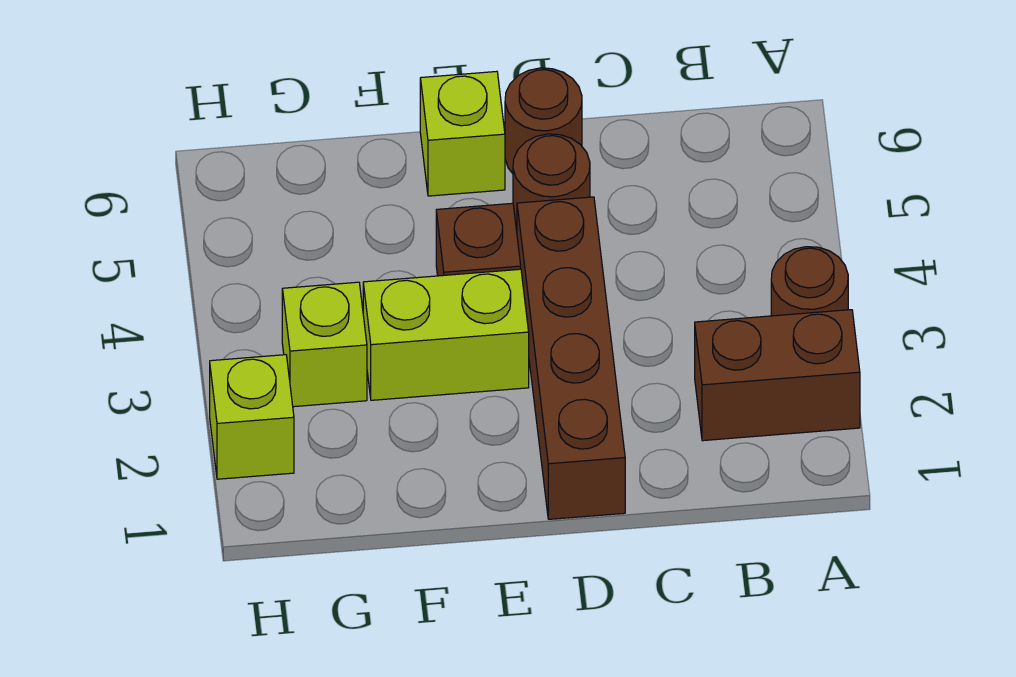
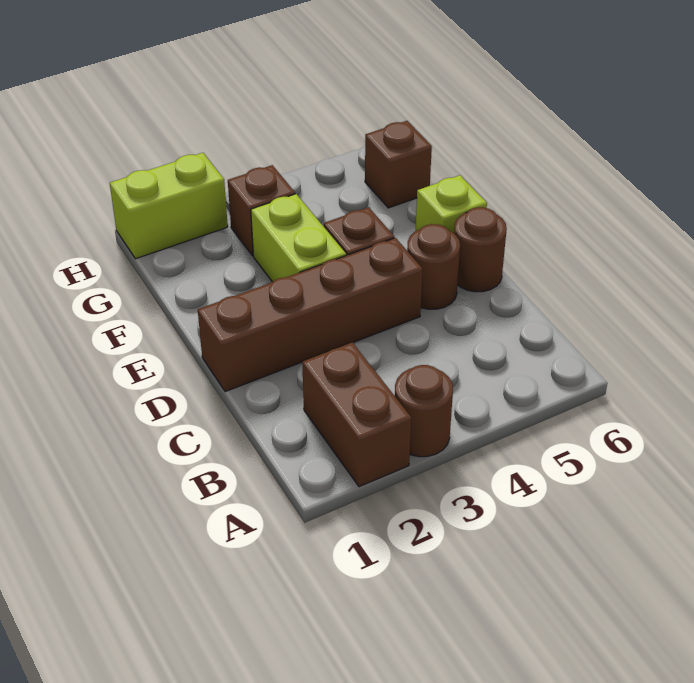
lime 1x1 brick [282,282,367,407] -> brown 1x1 brick [228,165,295,256]
none -> brown 1x1 brick [365,121,432,208]
lime 1x1 brick [210,355,294,479] -> lime 1x2 brick [110,153,228,259]

